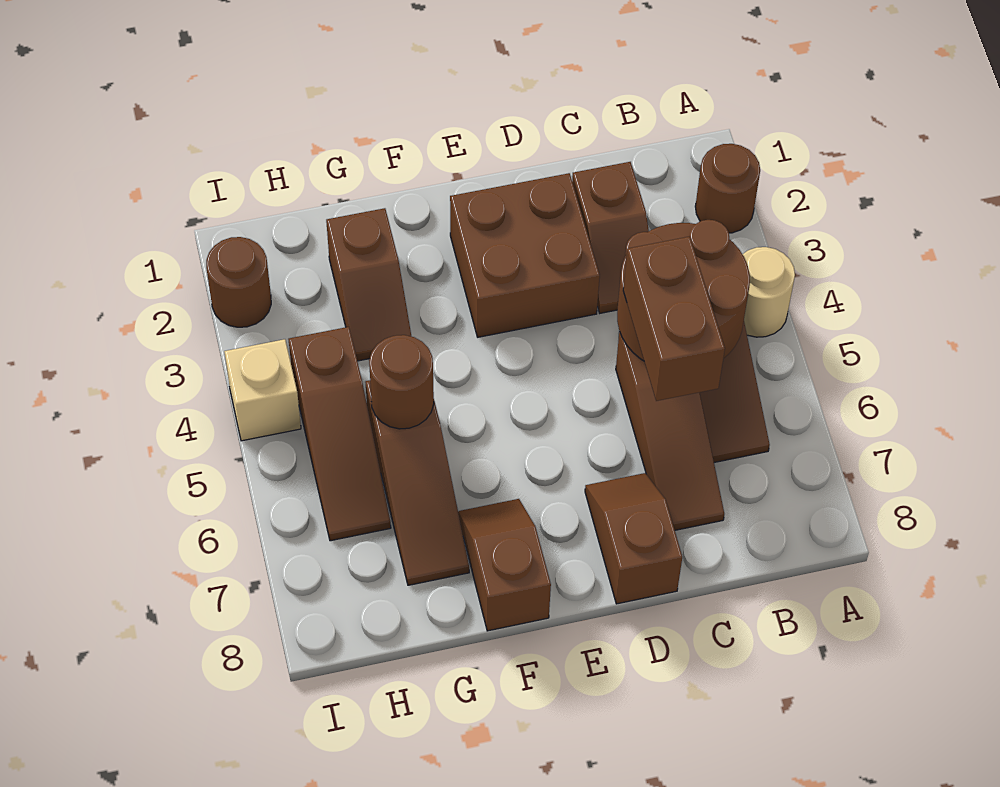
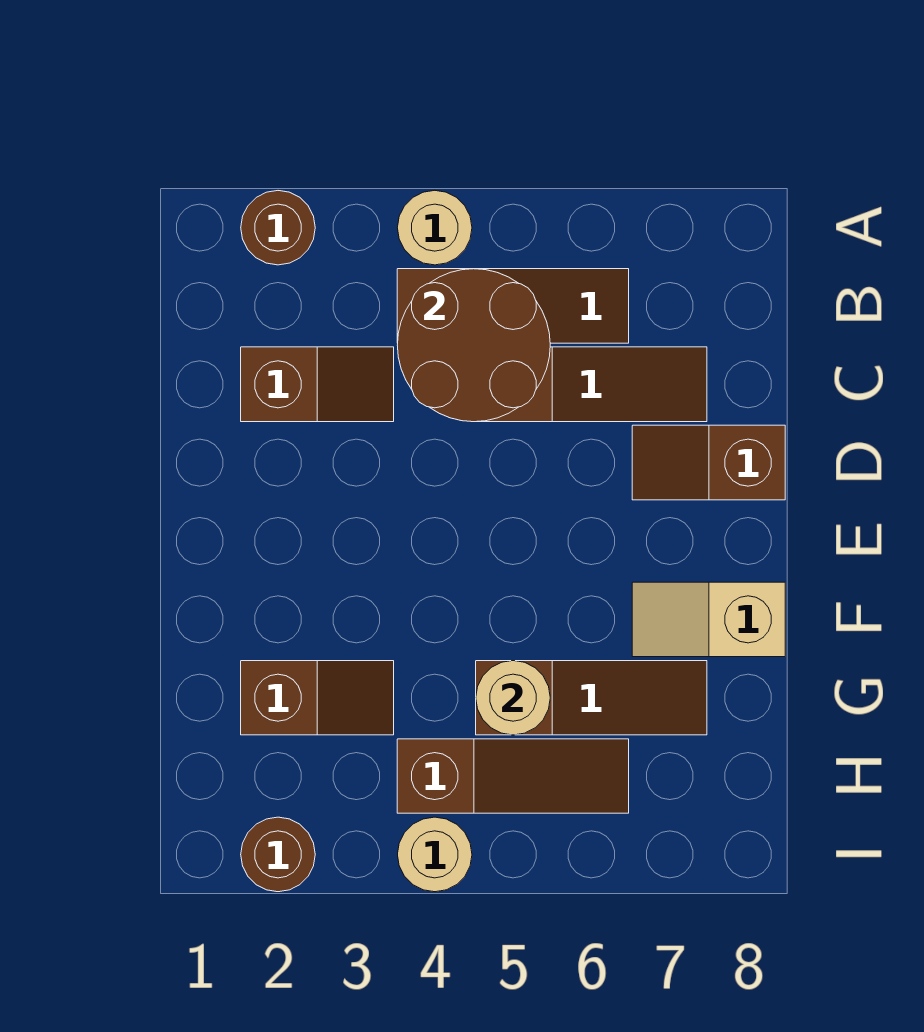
brown 1x2 brick [623,237,725,401] -> none
brown 2x2 brick [450,173,600,337] -> none
brown 1x2 slope [458,499,551,631] -> tan 1x2 slope [632,582,785,657]
brown 1x1 round brick [369,335,434,429] -> tan 1x1 round brick [476,661,550,735]
tan 1x1 brick [224,339,301,441] -> tan 1x1 round brick [398,817,472,892]

